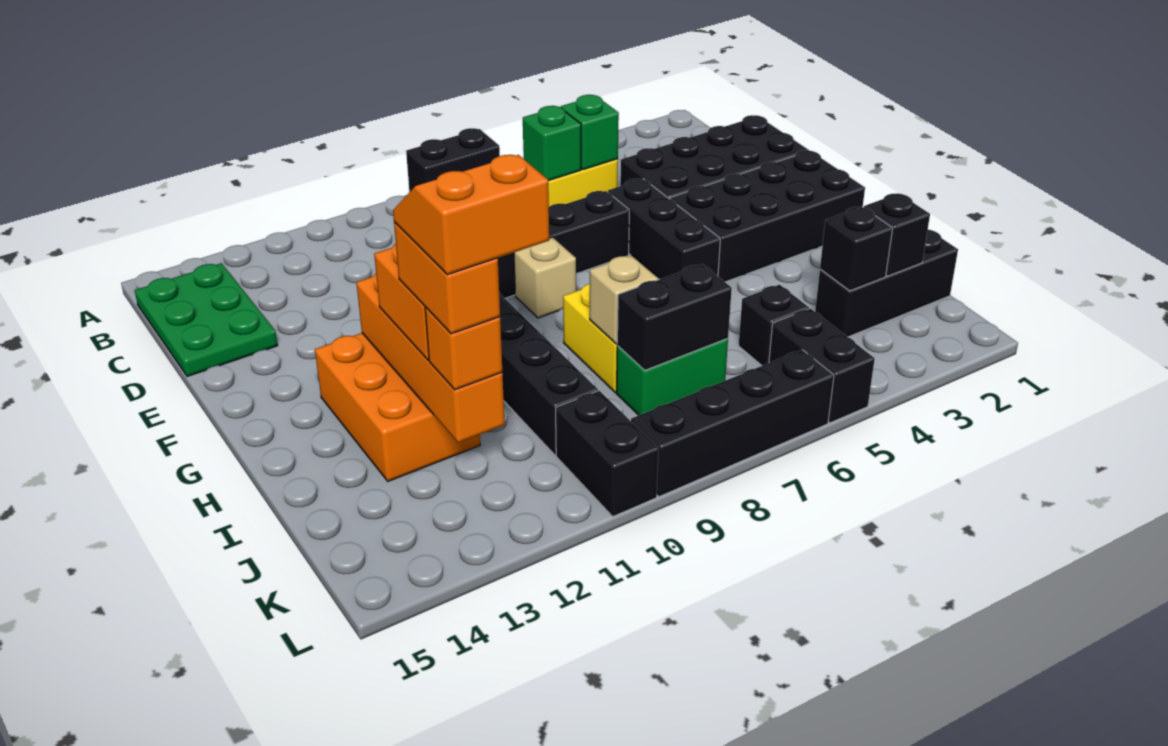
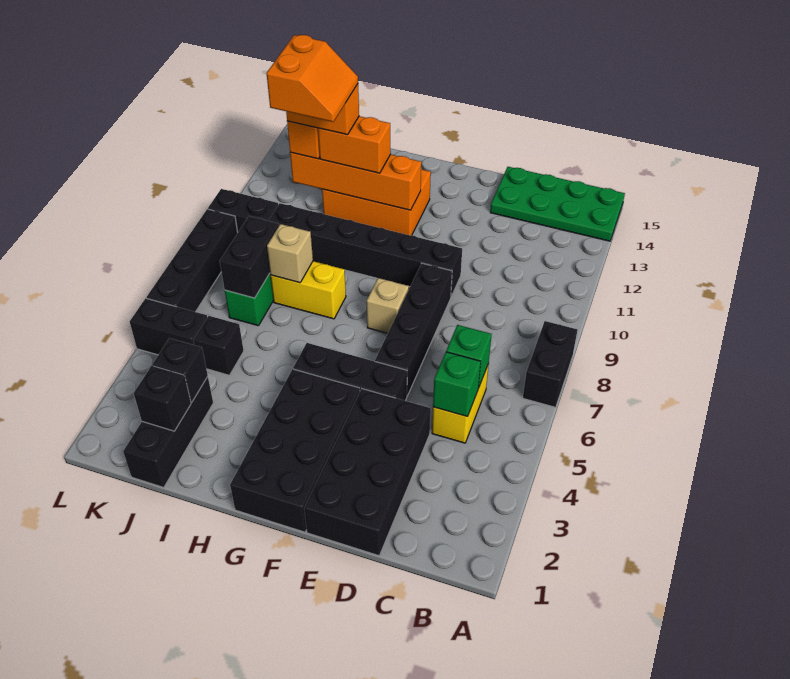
green 2x3 plate [135,263,278,376] -> green 2x4 plate [490,167,625,241]

